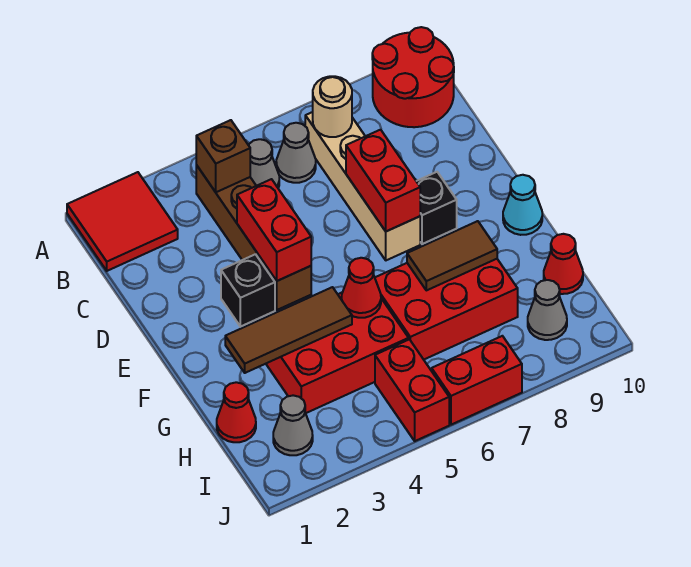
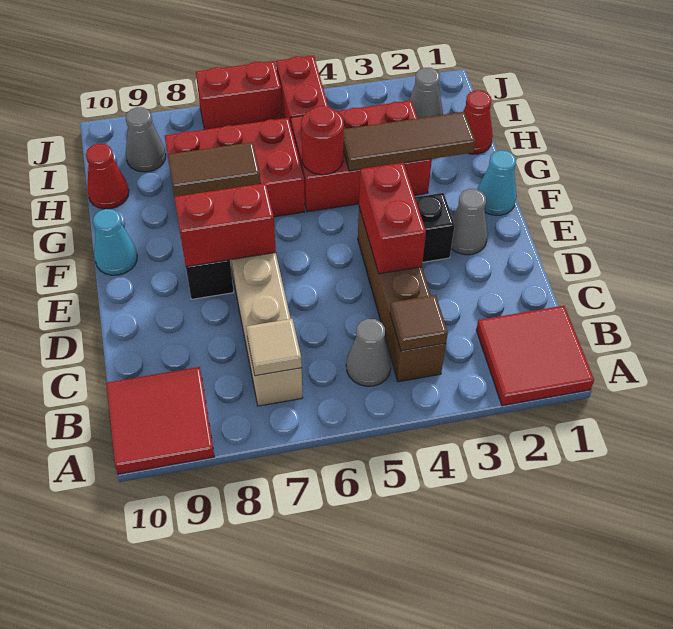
red 2x2 round brick [372,27,454,127] -> red 2x2 tile [106,367,215,474]
brown 1x1 brick [196,120,250,192] -> brown 1x1 tile [390,295,448,351]
grey 1x1 cone [276,123,316,183] -> grey 1x1 cone moved to [451,189,488,255]
tan 1x1 round brick [313,76,352,137] -> tan 1x1 tile [246,319,302,376]
red 1x2 brick [346,130,420,231] -> red 1x2 brick turned to [174,183,276,267]
none -> cyan 1x1 cone [477,150,517,215]
red 1x1 cone [342,258,381,318] -> red 1x1 round brick [301,106,344,175]

